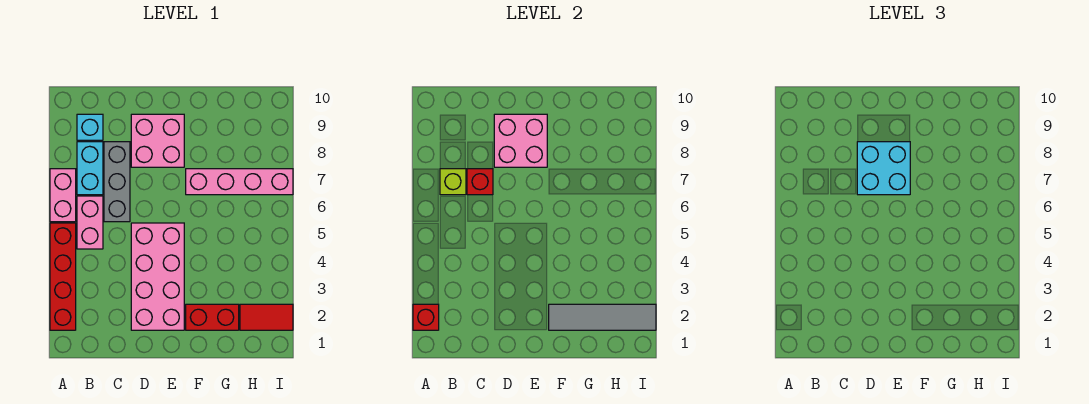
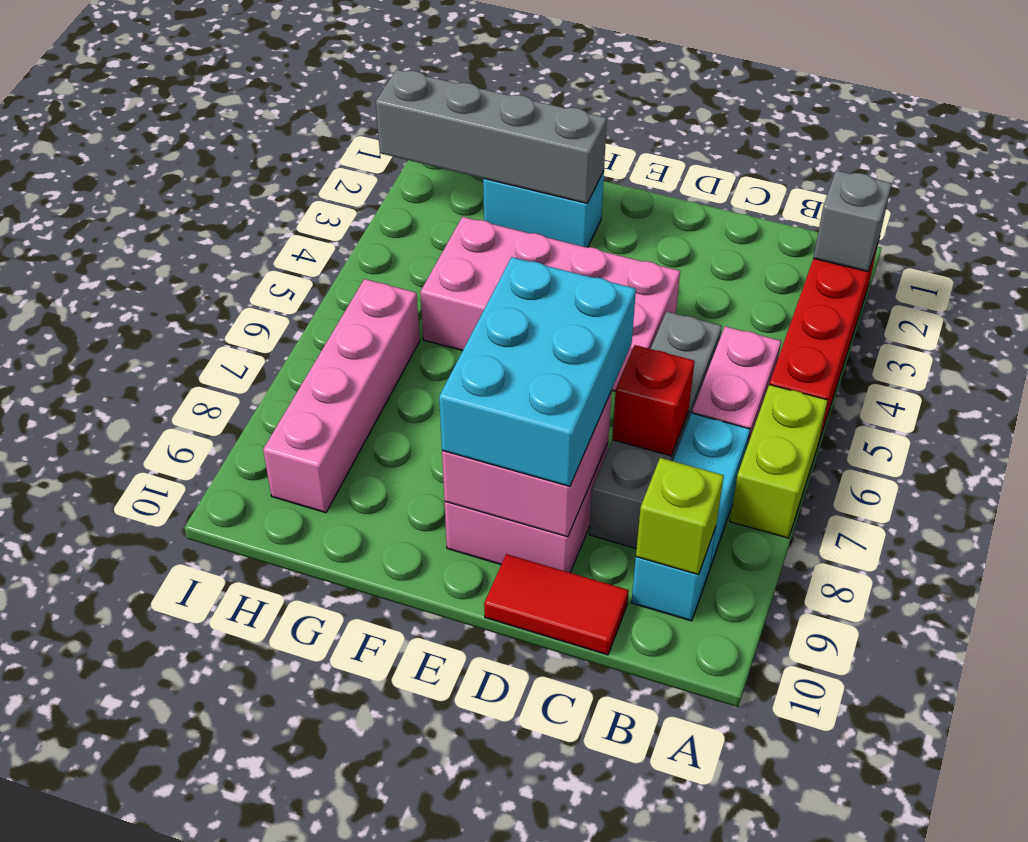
red 1x1 brick [413,304,439,330] -> grey 1x1 brick [813,170,892,272]
pink 1x2 brick [50,169,76,222] -> lime 1x2 brick [730,385,828,538]
lime 1x1 brick [440,169,466,195] -> lime 1x1 brick moved to [636,458,724,575]
grey 1x3 brick [104,142,130,222] -> grey 1x4 brick [589,312,722,549]
pink 2x4 brick [131,223,184,330] -> pink 2x4 brick turned to [420,217,680,391]
cyan 2x2 brick [857,142,910,195] -> cyan 2x3 brick [439,257,636,486]
red 1x2 brick [186,304,239,330] -> cyan 1x2 brick [483,171,604,247]
grey 1x4 tile [549,304,656,330] -> grey 1x4 brick [376,69,607,203]
pink 1x4 brick [186,169,293,195] -> pink 1x4 brick turned to [263,279,420,513]
red 1x2 tile [240,304,293,330] -> red 1x2 tile moved to [484,554,629,655]

